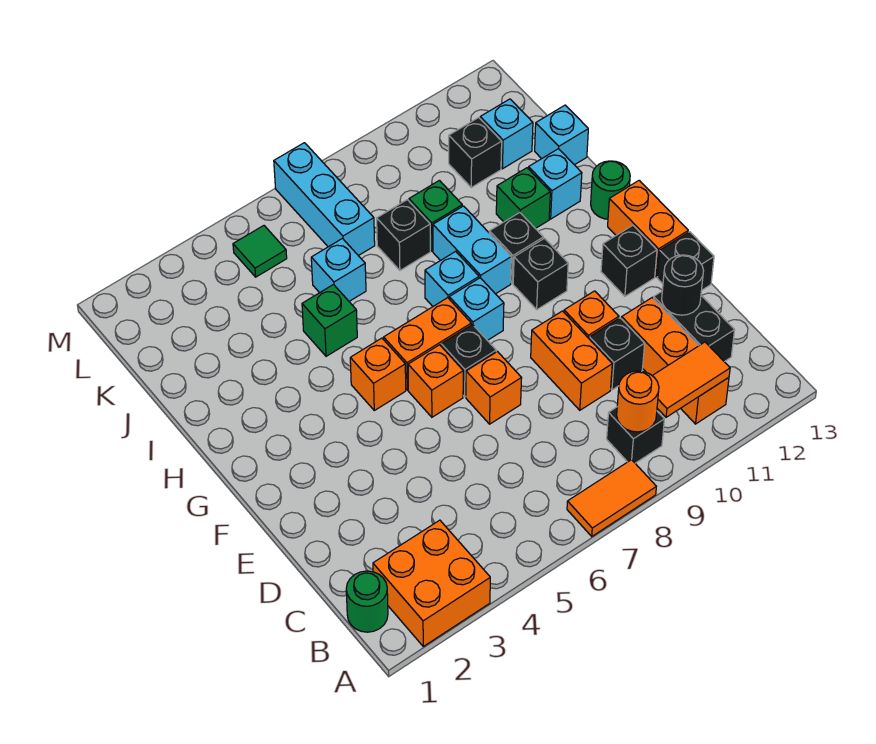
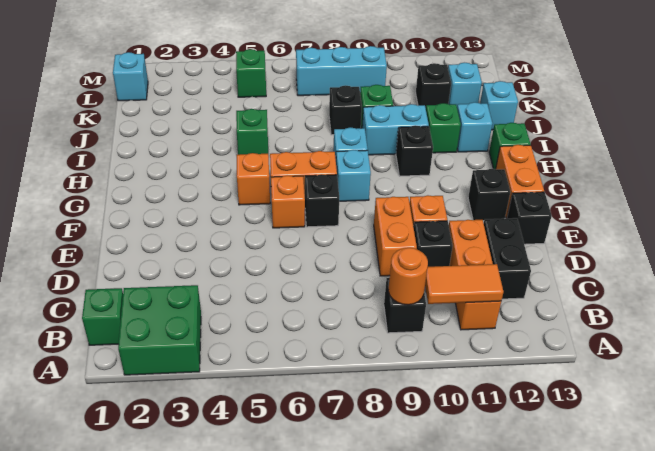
orange 2x2 brick [373,520,490,646] -> green 2x2 brick [118,285,201,375]
orange 1x2 tile [567,460,656,536] -> none
green 1x1 round brick [346,571,388,632] -> green 1x1 brick [82,288,123,345]
black 1x1 round brick [662,255,704,315] -> none
orange 1x1 brick [466,352,522,424] -> none
black 1x1 brick [513,238,568,309] -> none
cyan 1x2 brick [433,206,511,294] -> cyan 1x2 brick turned to [362,104,429,155]
green 1x1 round brick [591,161,630,219] -> green 1x1 brick [489,123,531,169]
cyan 1x1 brick [311,239,366,301] -> cyan 1x1 brick moved to [113,52,148,101]
cyan 1x3 brick [274,143,375,256] -> cyan 1x3 brick turned to [296,46,387,96]
green 1x1 tile [233,226,287,277] -> green 1x1 brick [236,49,266,97]

